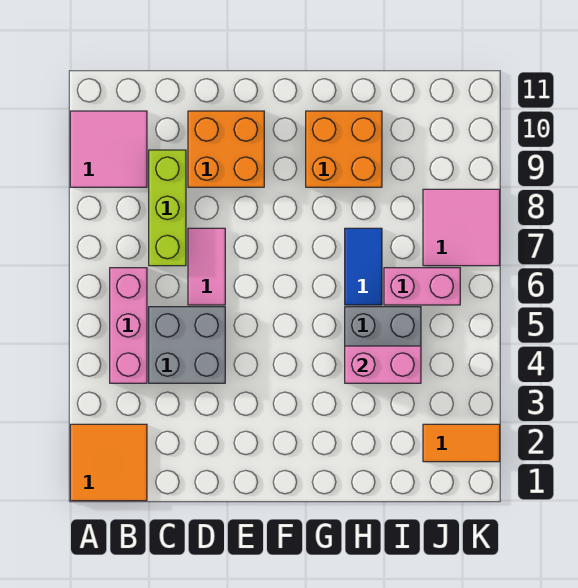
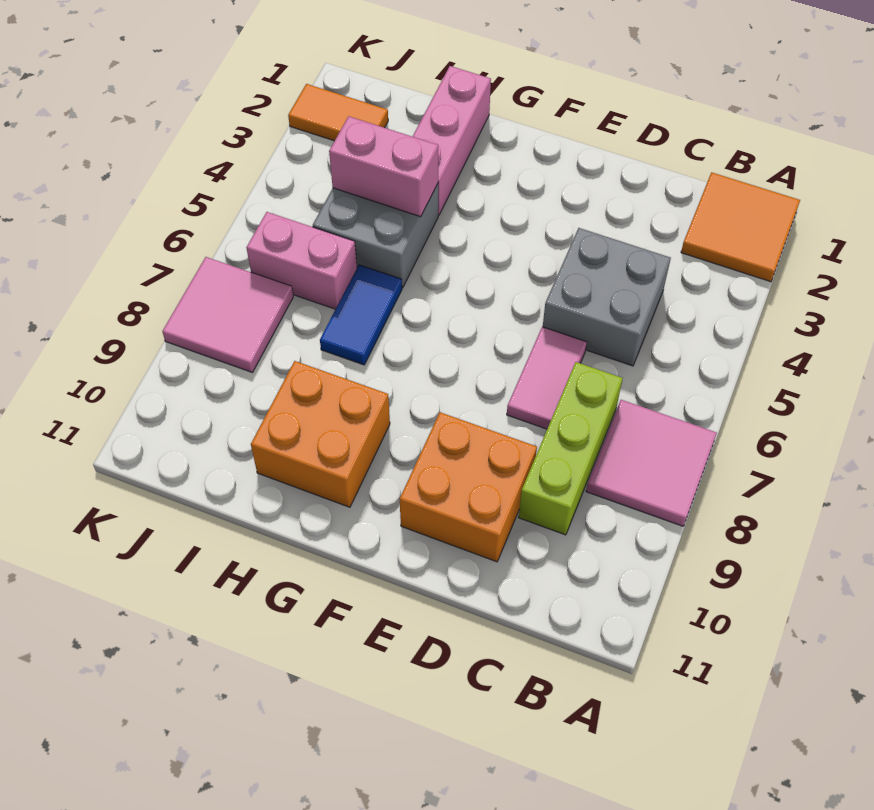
pink 2x2 tile [70,111,147,187] -> pink 2x2 tile moved to [586,400,717,526]
pink 1x3 brick [110,268,147,383] -> pink 1x3 brick moved to [412,66,491,215]

